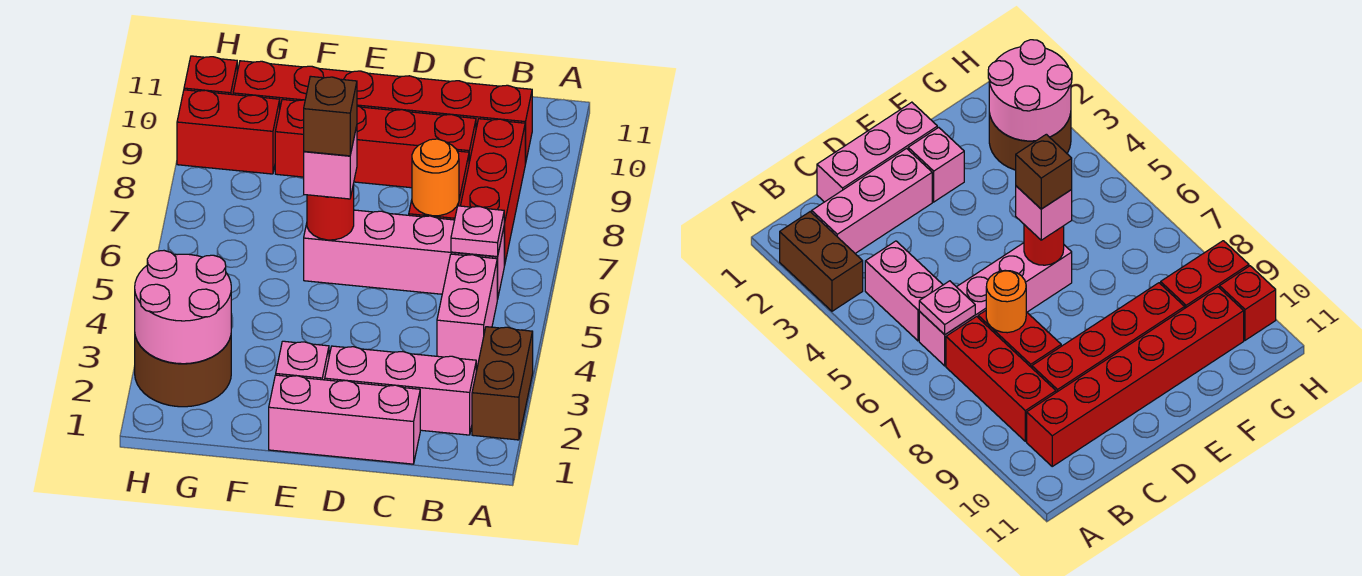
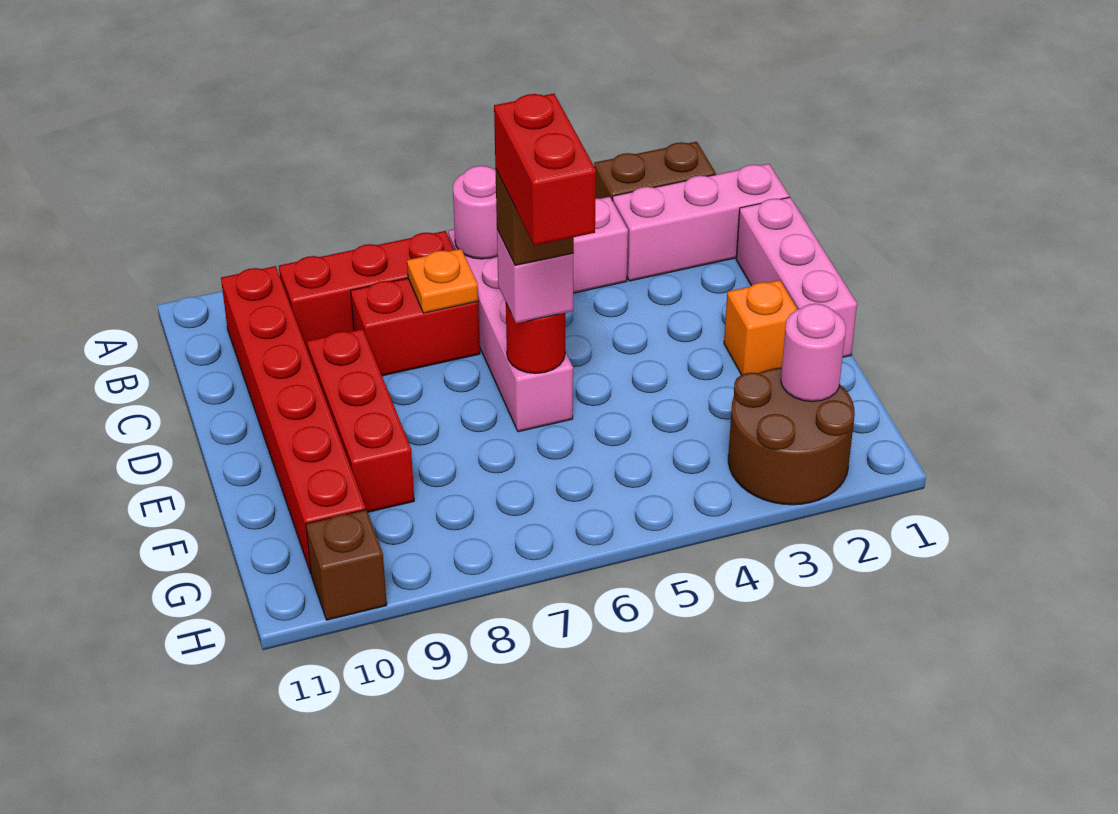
pink 1x3 brick [325,346,476,435] -> pink 1x3 brick turned to [612,164,789,281]
pink 1x1 plate [451,206,504,257] -> pink 1x1 round brick [453,166,498,259]
orange 1x1 round brick [412,139,459,216] -> orange 1x1 plate [407,249,478,313]
red 1x4 brick [275,99,476,188] -> red 1x3 brick [307,329,414,512]
pink 1x1 brick [276,341,329,380] -> orange 1x1 brick [724,280,798,375]
pink 2x2 round brick [135,251,231,364] -> pink 1x1 round brick [781,304,846,402]
red 1x2 brick [177,90,280,174] -> red 1x2 brick moved to [494,94,596,246]
red 1x1 brick [184,56,237,95] -> brown 1x1 brick [306,510,387,620]

